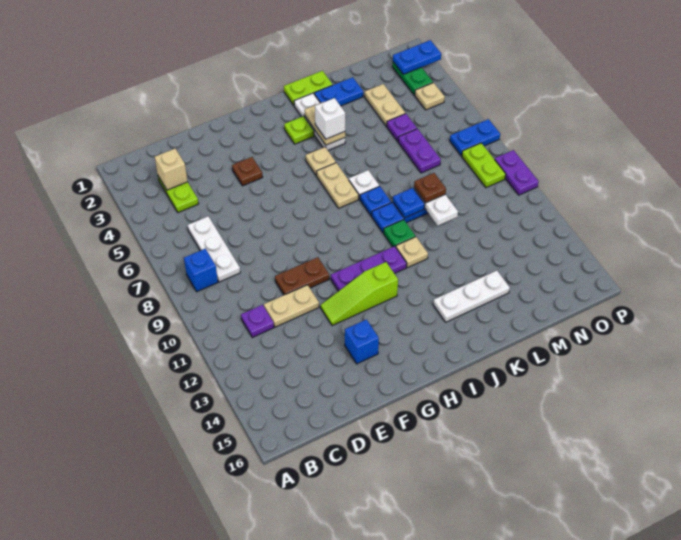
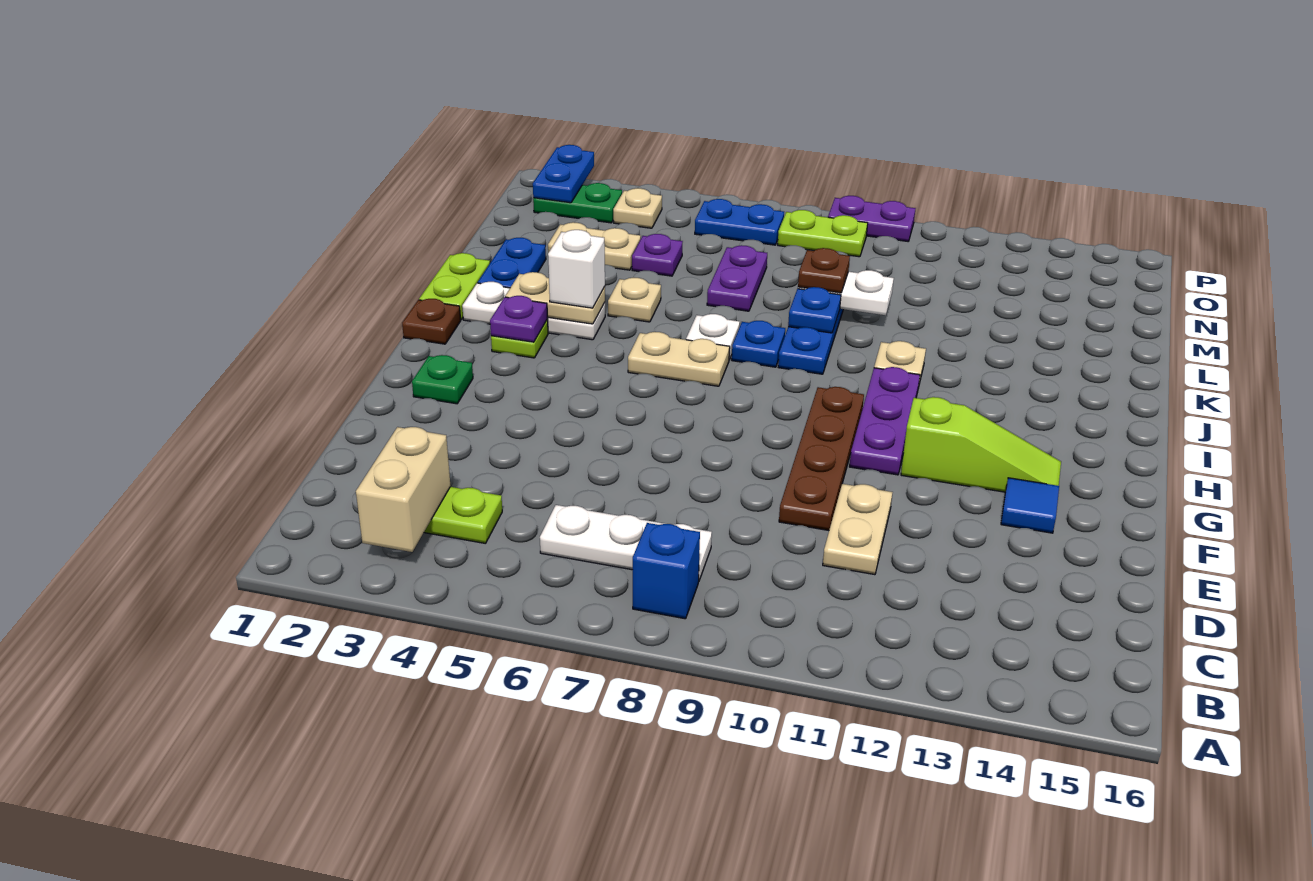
tan 1x1 brick [155,149,188,190] -> tan 1x2 brick [356,427,451,552]
purple 1x1 plate [241,305,274,337] -> purple 1x1 plate moved to [490,296,548,342]
brown 1x2 plate [275,257,329,295] -> brown 1x4 plate [779,387,864,530]
brown 1x1 plate [232,157,263,186] -> brown 1x1 plate moved to [402,299,461,344]
lime 1x3 slope [321,262,398,326] -> lime 1x3 slope turned to [901,397,1061,492]
blue 1x1 brick [345,319,379,364] -> blue 1x1 tile [1001,478,1059,533]
tan 1x1 plate [306,147,336,176] -> tan 1x1 plate moved to [608,278,661,322]
green 1x1 plate [384,220,416,247] -> green 1x1 plate moved to [412,355,473,404]
white 1x3 plate [433,271,510,322] -> none
purple 1x2 plate [398,129,441,173] -> purple 1x2 plate turned to [707,245,767,311]
blue 1x2 plate [450,119,500,156] -> blue 1x2 plate turned to [695,199,784,245]

